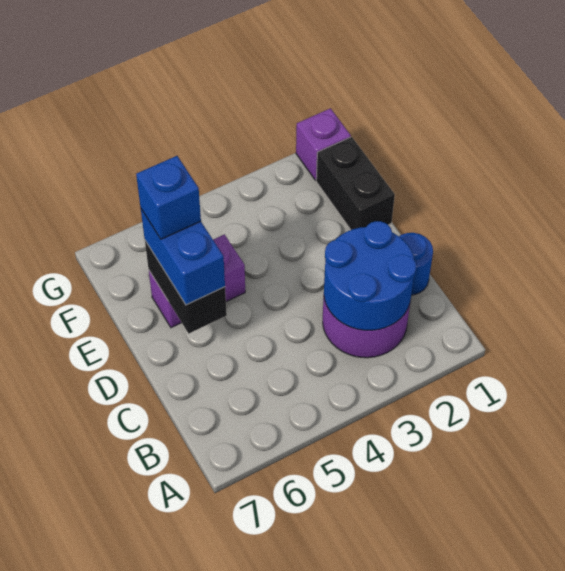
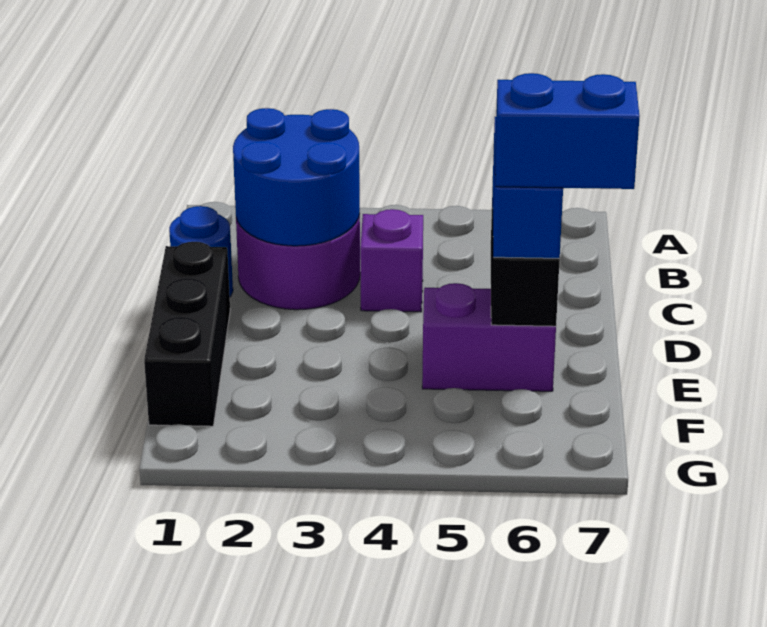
black 1x2 brick [316,137,395,230] -> black 1x3 brick [144,242,230,426]
blue 1x1 brick [136,156,201,239] -> blue 1x2 brick [495,73,640,189]
purple 1x1 brick [296,108,351,180] -> purple 1x1 brick moved to [360,209,423,312]

